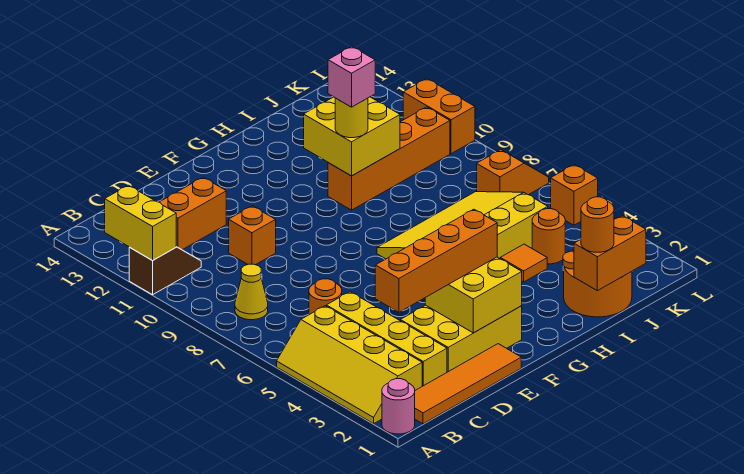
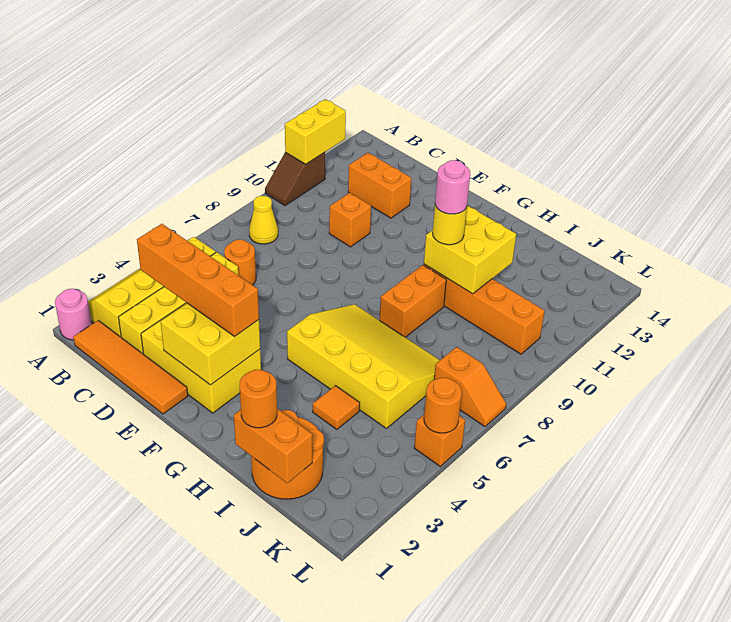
brown 1x2 slope [129,247,201,295] -> brown 1x2 slope turned to [265,152,325,206]
pink 1x1 brick [328,46,375,107] -> pink 1x1 round brick [435,160,470,214]
orange 1x1 round brick [532,209,565,264] -> orange 1x1 round brick moved to [424,378,462,433]
orange 1x2 brick [403,79,475,154] -> orange 1x2 brick moved to [380,265,446,337]

